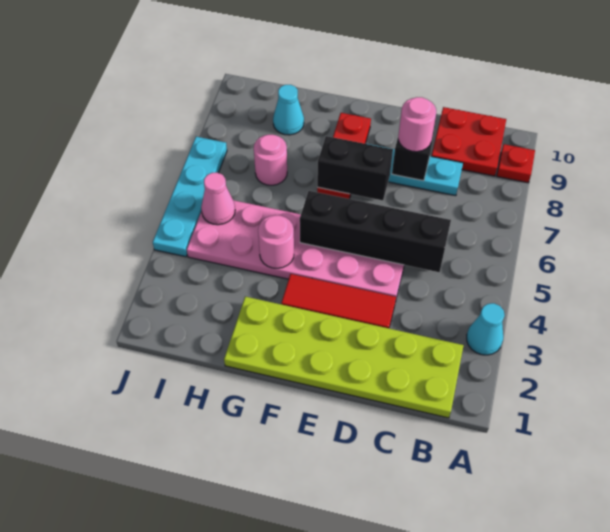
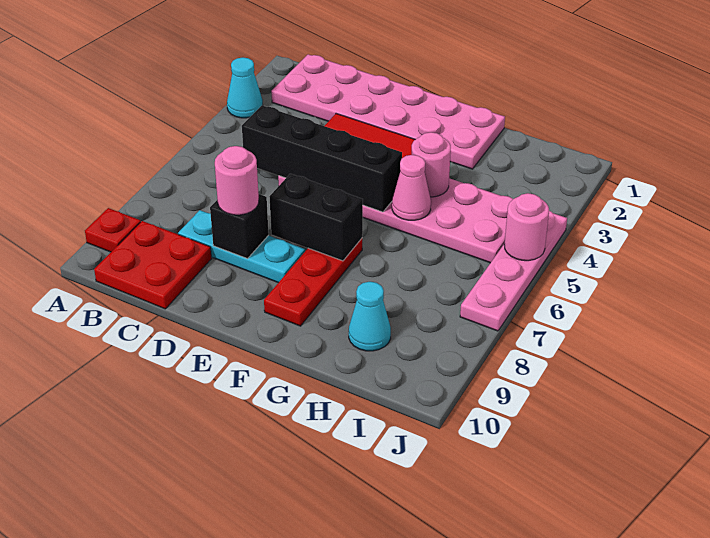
lime 2x6 plate [224,297,464,418] -> pink 2x6 plate [271,54,505,169]
pink 1x1 round brick [254,135,287,185] -> pink 1x1 round brick moved to [504,193,549,261]
pink 1x1 cone [201,173,235,225] -> pink 1x1 cone moved to [392,155,431,220]
cyan 1x4 plate [153,137,227,257] -> pink 1x4 plate [460,211,567,331]

